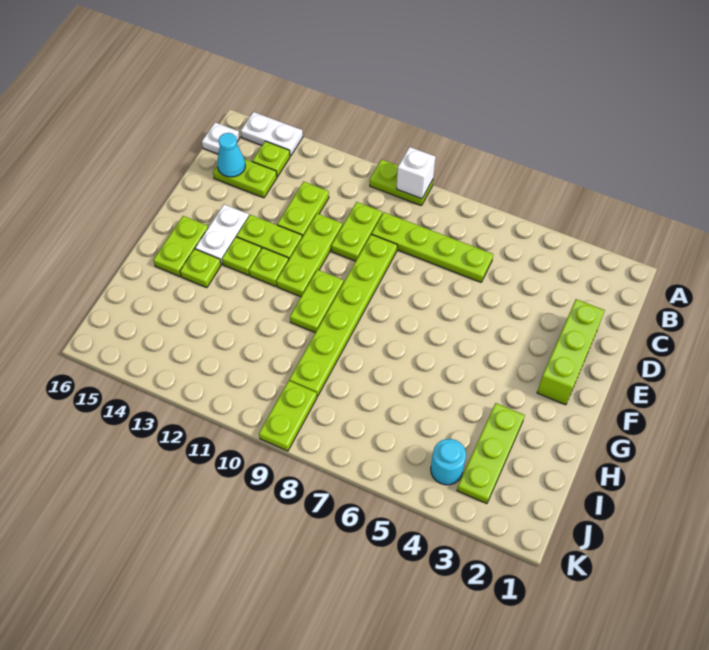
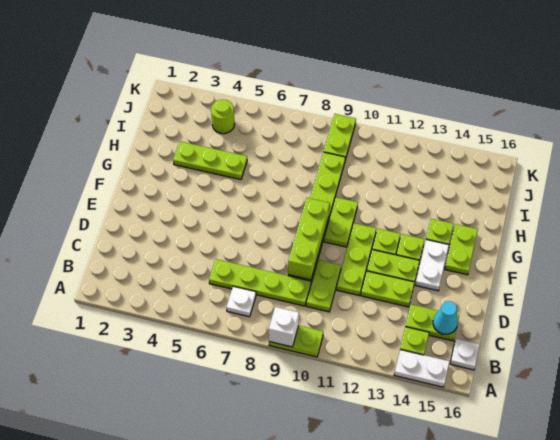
none -> white 1x1 plate [226,286,256,317]
lime 1x2 plate [277,182,329,237] -> lime 1x2 plate turned to [361,271,415,307]
lime 1x3 brick [537,299,605,405] -> lime 1x3 brick moved to [288,198,330,280]
lime 1x3 plate [457,403,525,504] -> lime 1x3 plate turned to [173,141,247,180]
cyan 1x1 round brick [431,439,466,485] -> lime 1x1 round brick [211,100,234,134]

